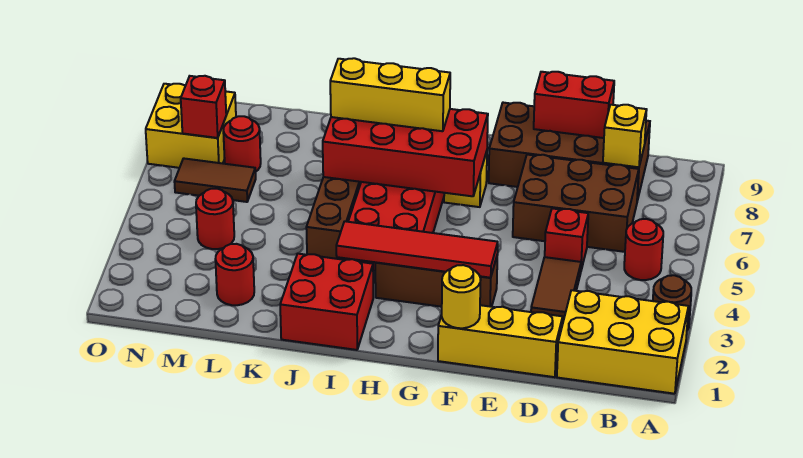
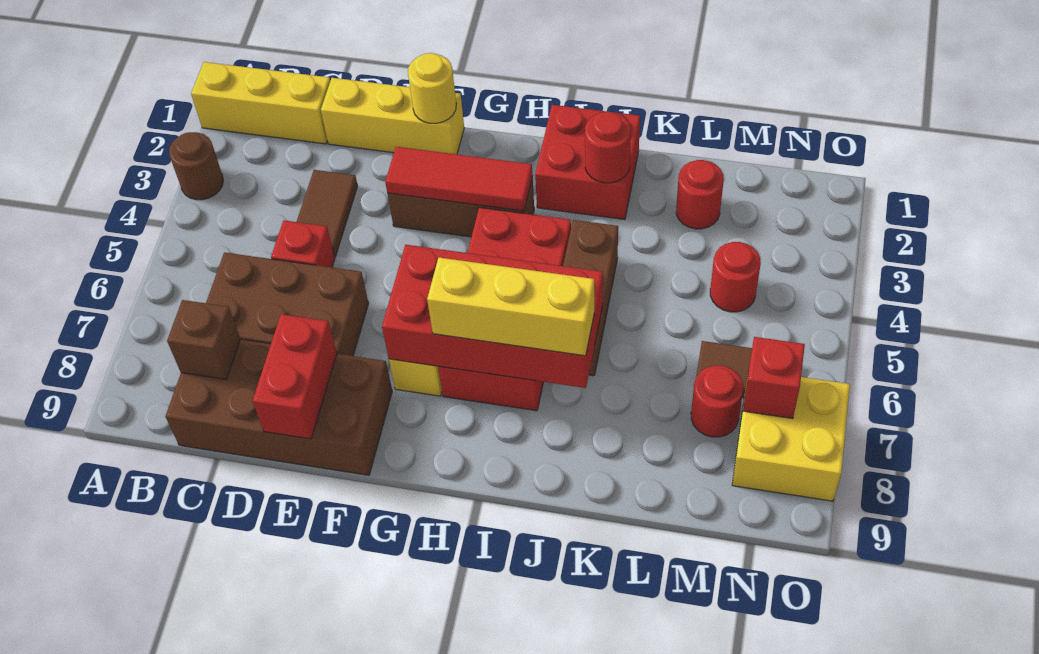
yellow 2x3 brick [557,290,688,394] -> yellow 1x3 brick [191,62,330,144]
red 1x1 round brick [624,219,663,280] -> red 1x1 round brick moved to [585,112,631,183]
yellow 1x1 brick [603,105,647,167] -> brown 1x1 brick [167,300,240,379]
red 1x2 brick [534,72,614,138] -> red 1x2 brick turned to [253,314,337,439]
red 1x4 tile [336,221,498,278] -> red 1x3 tile [385,147,533,211]

